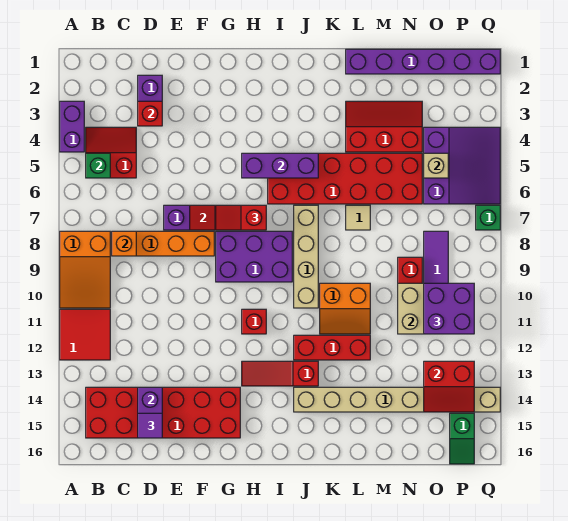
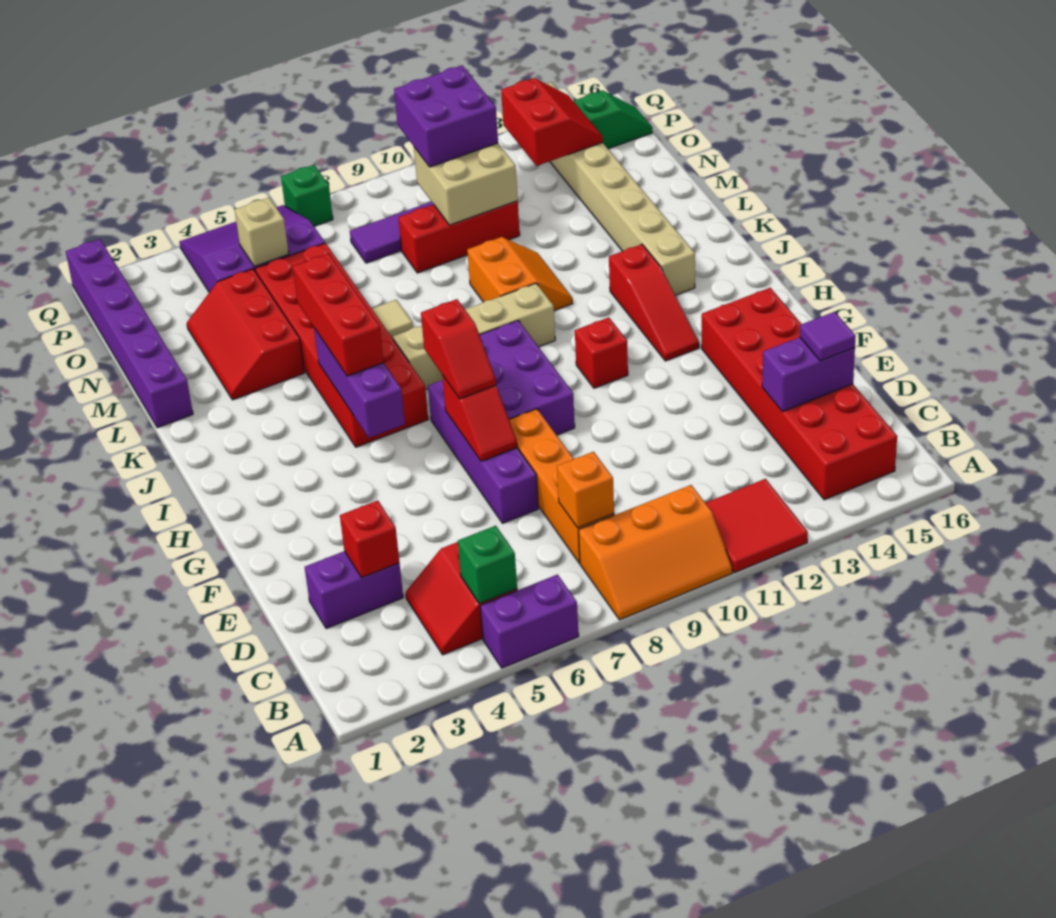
purple 1x2 brick [60,101,84,152] -> purple 1x2 brick moved to [480,575,579,668]
orange 2x3 slope [60,231,110,308] -> orange 2x3 slope turned to [579,485,732,620]
red 1x3 brick [294,335,370,360] -> red 1x3 brick moved to [293,253,384,376]

